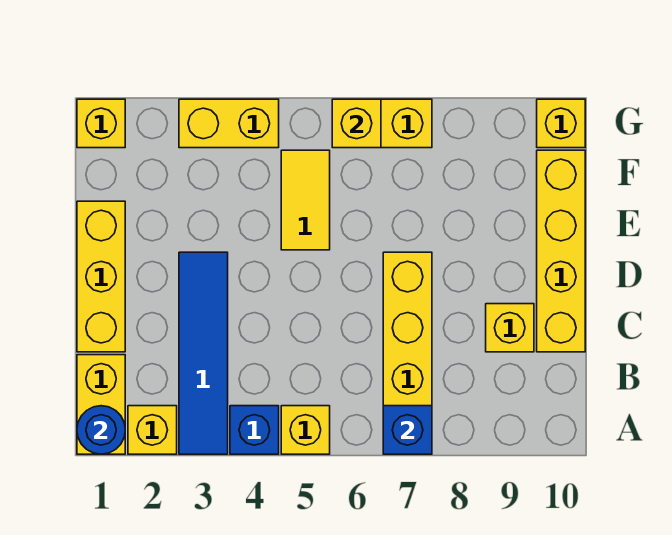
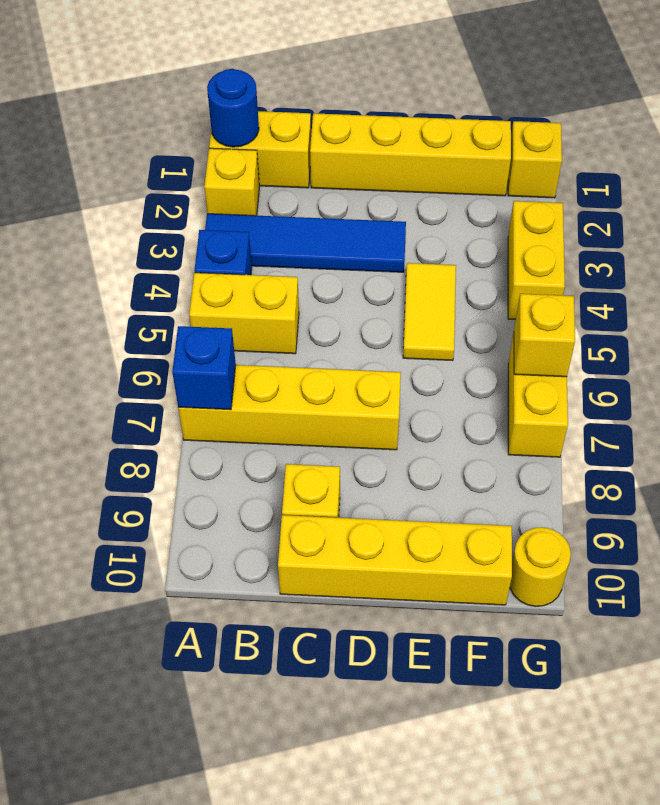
yellow 1x1 brick [281,406,330,454] -> yellow 1x2 brick [189,273,299,354]
yellow 1x3 brick [77,201,125,352] -> yellow 1x4 brick [310,113,511,196]
yellow 1x2 tile [281,150,330,250] -> yellow 1x2 tile turned to [403,263,456,361]
yellow 1x1 brick [537,99,585,148] -> yellow 1x1 round brick [510,527,571,606]

